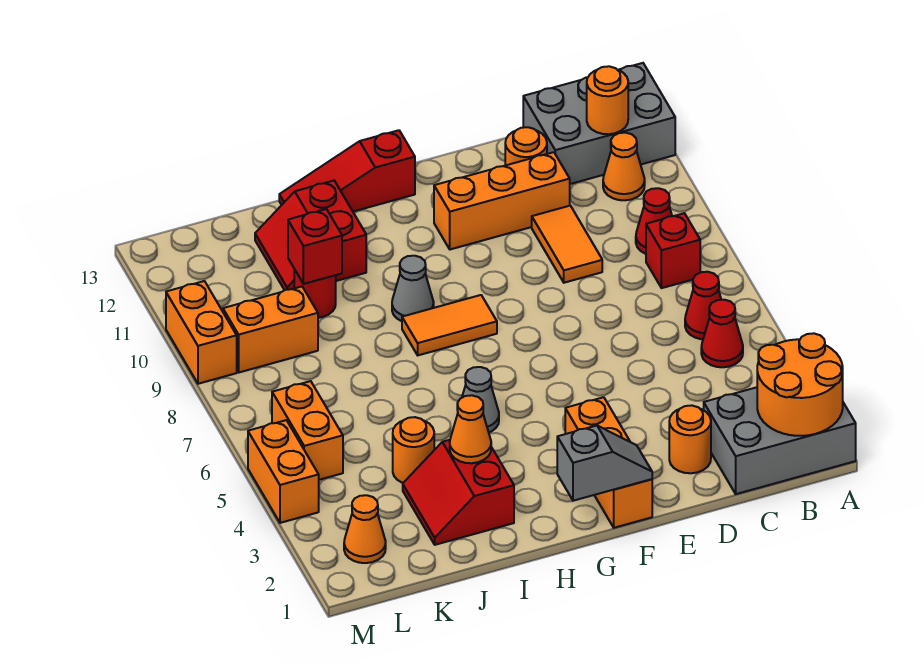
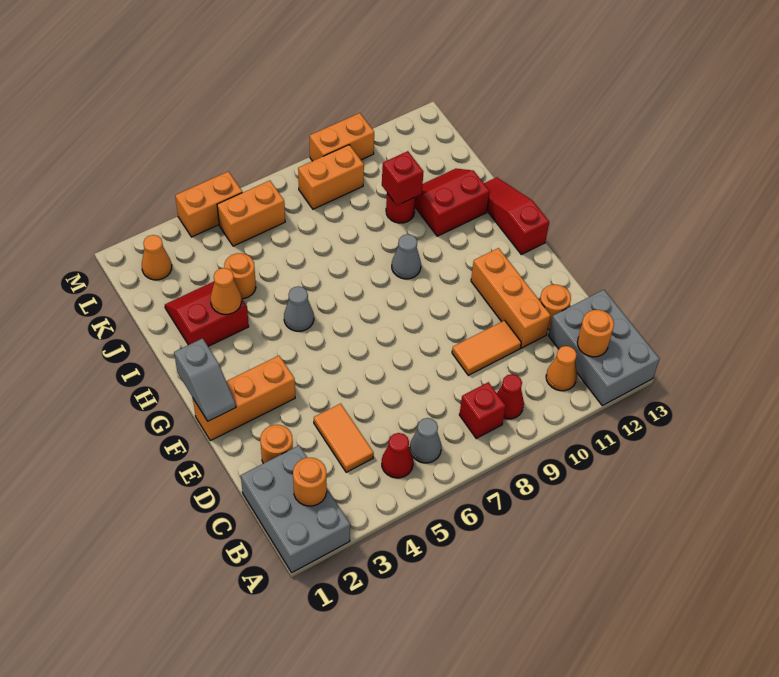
orange 2x2 round brick [757,333,843,436] -> orange 1x1 round brick [293,458,327,506]
red 1x1 cone [685,272,721,339] -> grey 1x1 cone [410,418,441,463]
orange 1x2 tile [402,295,497,355] -> orange 1x2 tile moved to [314,403,374,472]
orange 1x2 brick [223,287,318,372] -> orange 1x2 brick turned to [298,145,364,209]

